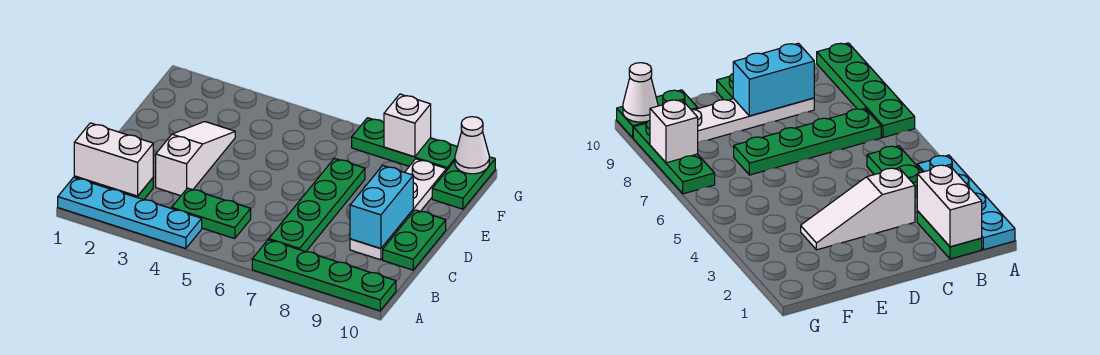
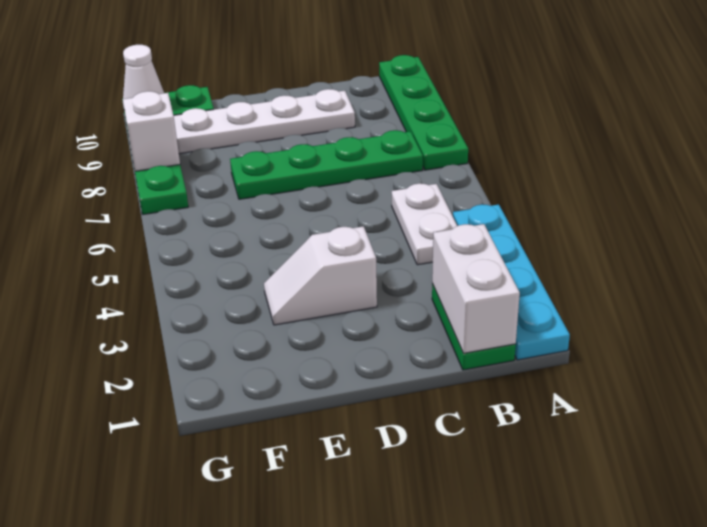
green 1x2 plate [172,188,251,239] -> white 1x2 plate [392,183,457,265]
white 1x3 slope [156,122,235,196] -> white 1x2 slope [264,226,377,325]
cyan 1x2 brick [350,165,413,249] -> none
green 1x2 plate [383,210,446,270] -> none

